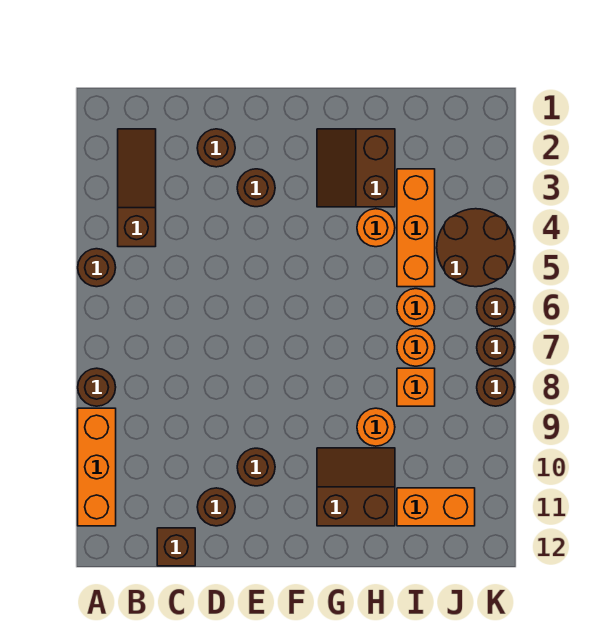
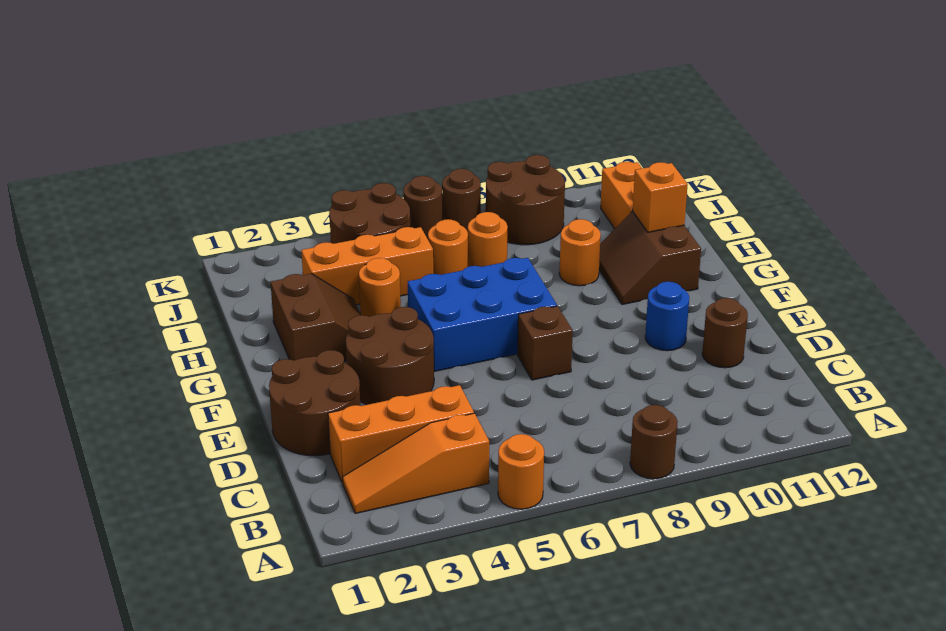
brown 1x1 round brick [78,249,116,287] -> orange 1x1 round brick [498,434,544,509]
orange 1x3 brick [78,408,116,526] -> orange 1x3 brick moved to [328,385,474,483]
brown 1x3 slope [118,129,156,247] -> orange 1x3 slope [343,413,489,513]
brown 1x1 brick [157,528,195,566] -> brown 1x1 brick moved to [518,306,573,380]
brown 1x1 round brick [197,129,235,167] -> brown 2x2 round brick [269,350,360,456]
brown 1x1 round brick [237,169,275,207] -> brown 2x2 round brick [346,307,434,405]
brown 1x1 round brick [237,448,275,486] -> blue 1x1 round brick [645,282,689,351]
none -> blue 2x3 brick [408,258,557,371]
brown 2x2 slope [317,129,395,207] -> brown 2x2 slope turned to [271,274,361,362]
orange 1x1 brick [397,368,435,406] -> orange 1x1 brick moved to [633,162,688,232]
brown 1x1 round brick [477,368,515,406] -> brown 2x2 round brick [486,155,565,245]

